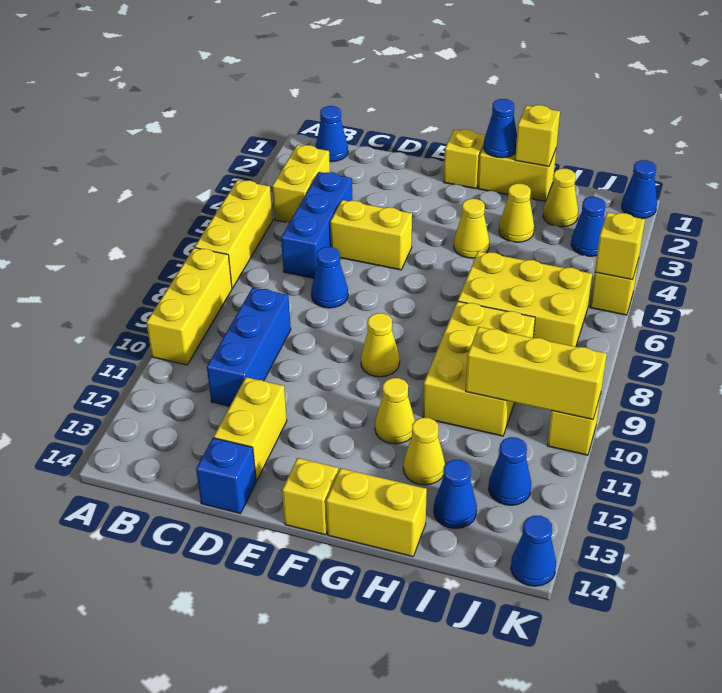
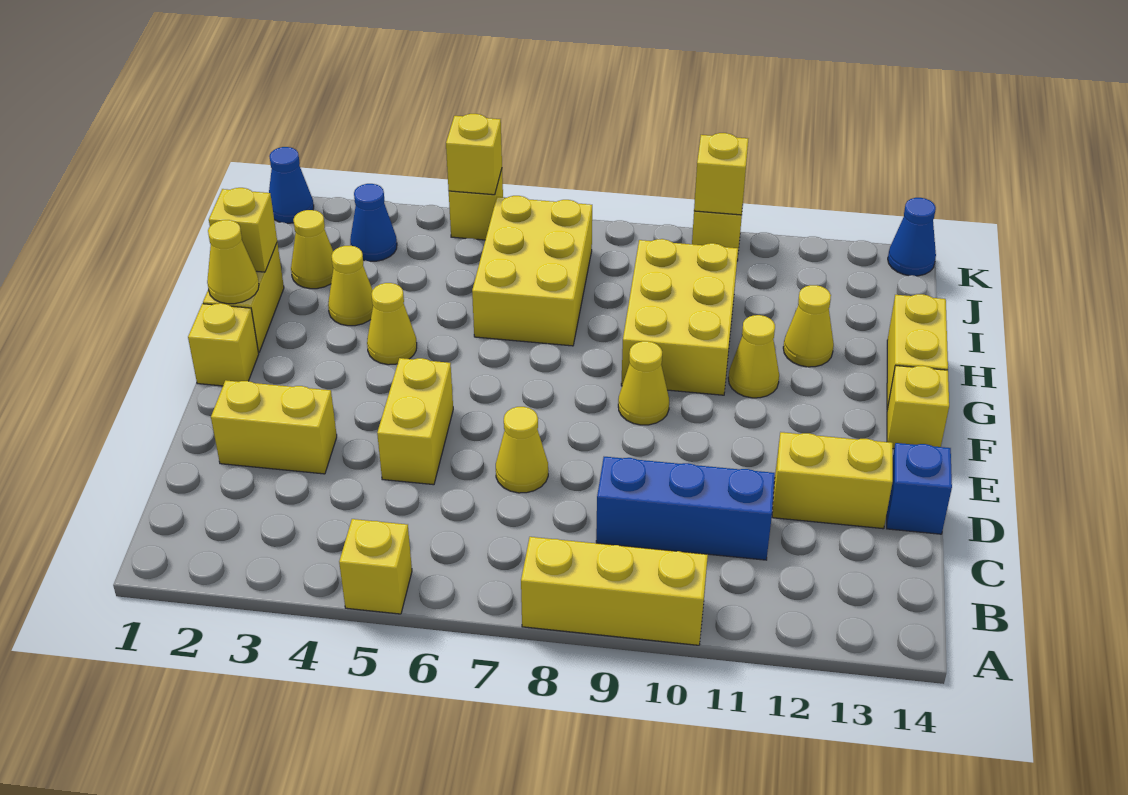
yellow 1x3 brick [195,180,273,288] -> yellow 1x1 brick [339,519,412,614]
blue 1x1 cone [315,106,348,162] -> none
yellow 1x2 brick [272,145,330,223] -> yellow 1x2 brick moved to [211,380,337,474]
blue 1x3 brick [281,172,352,278] -> none
blue 1x1 cone [311,247,348,308] -> yellow 1x1 cone [496,407,548,493]
blue 1x1 cone [484,99,517,158] -> yellow 1x1 cone [207,220,259,304]
yellow 2x3 brick [423,301,535,436] -> yellow 2x3 brick turned to [621,239,738,395]
yellow 1x3 brick [466,327,607,419] -> yellow 1x1 brick [694,133,748,215]
blue 1x1 cone [434,460,477,528] -> none
blue 1x1 cone [489,437,531,505] -> none

